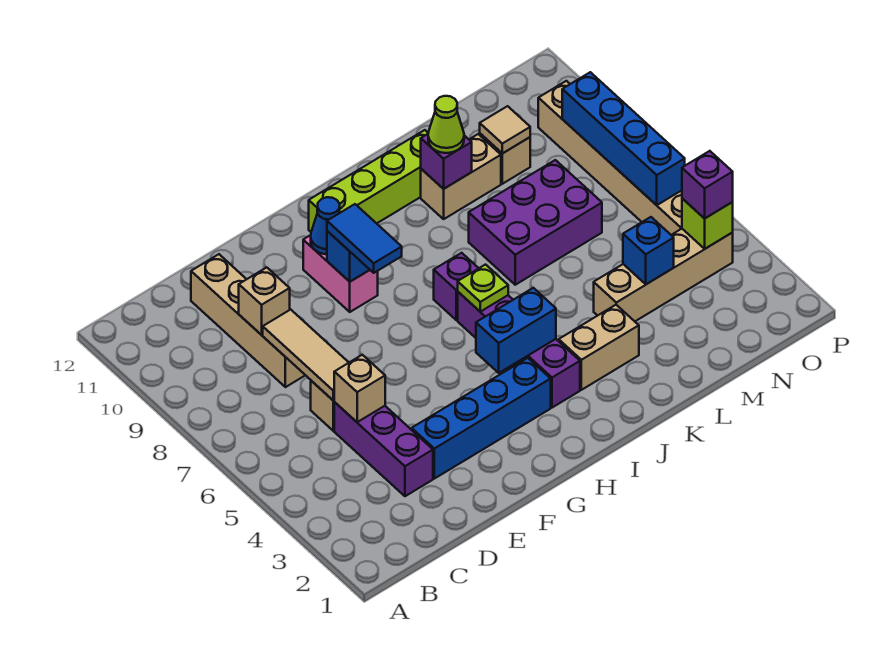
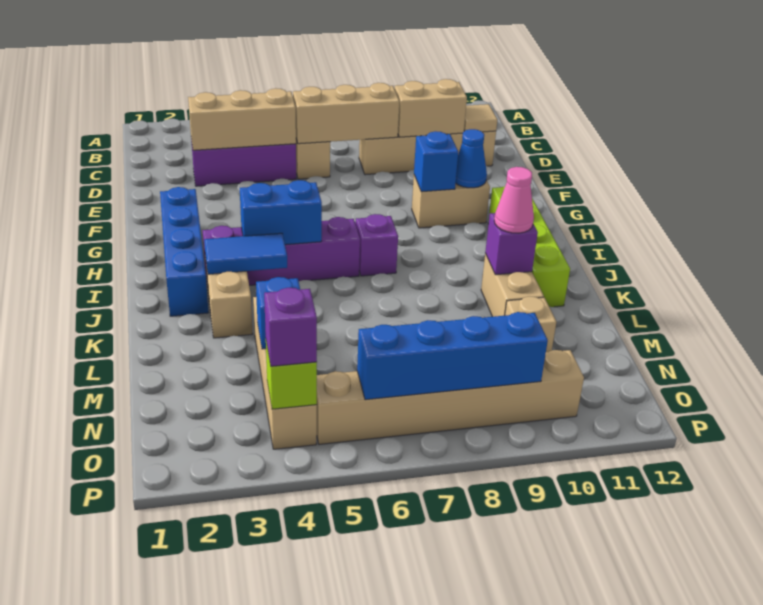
tan 1x1 brick [334,355,385,422] -> tan 1x3 brick [188,88,296,150]
tan 1x3 tile [263,310,349,400] -> tan 1x3 brick [293,83,399,144]
tan 1x1 brick [239,267,290,335] -> tan 1x2 brick [394,79,467,137]
blue 1x4 brick [412,358,551,479] -> blue 1x4 brick moved to [160,187,209,316]
blue 1x2 tile [327,204,402,273] -> blue 1x2 tile moved to [204,233,287,274]
pink 1x2 brick [303,235,378,312] -> tan 1x2 brick [412,175,490,228]
blue 1x2 brick [476,288,556,373] -> blue 1x2 brick turned to [240,180,322,245]
lime 1x1 plate [458,265,508,312] -> none
purple 2x3 brick [469,160,602,285] -> none
lime 1x1 cone [428,96,464,153] -> pink 1x1 cone [494,167,534,233]
tan 1x1 tile [480,106,530,153] -> tan 1x1 tile moved to [464,104,497,132]

